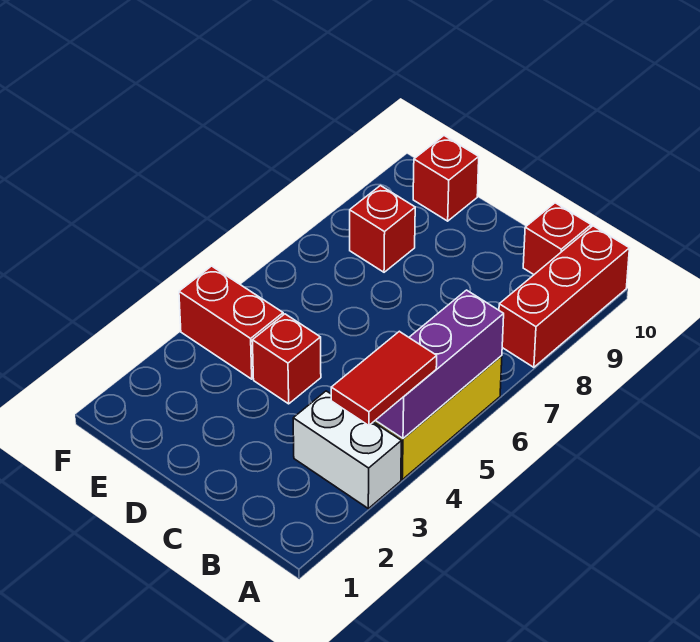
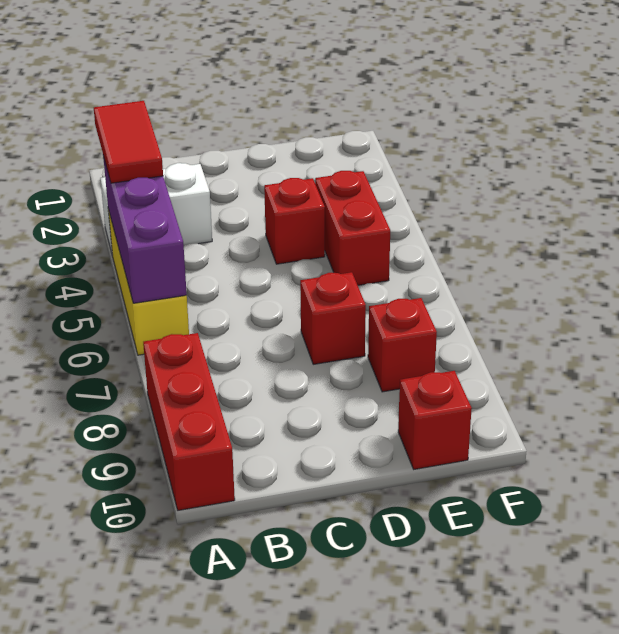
red 1x1 brick [523,203,591,274] -> red 1x1 brick moved to [300,272,366,364]
red 1x2 brick [179,266,283,379] -> red 1x2 brick turned to [315,171,390,285]

